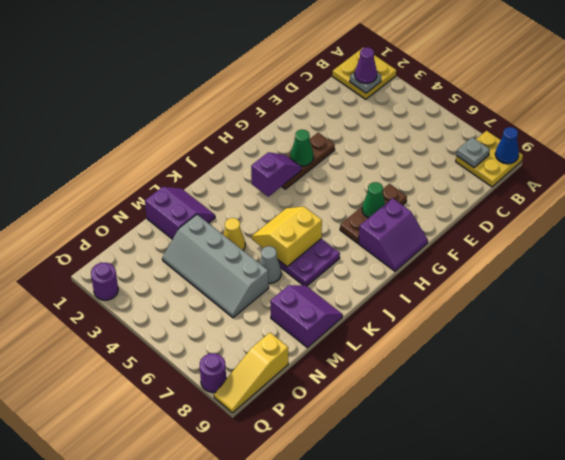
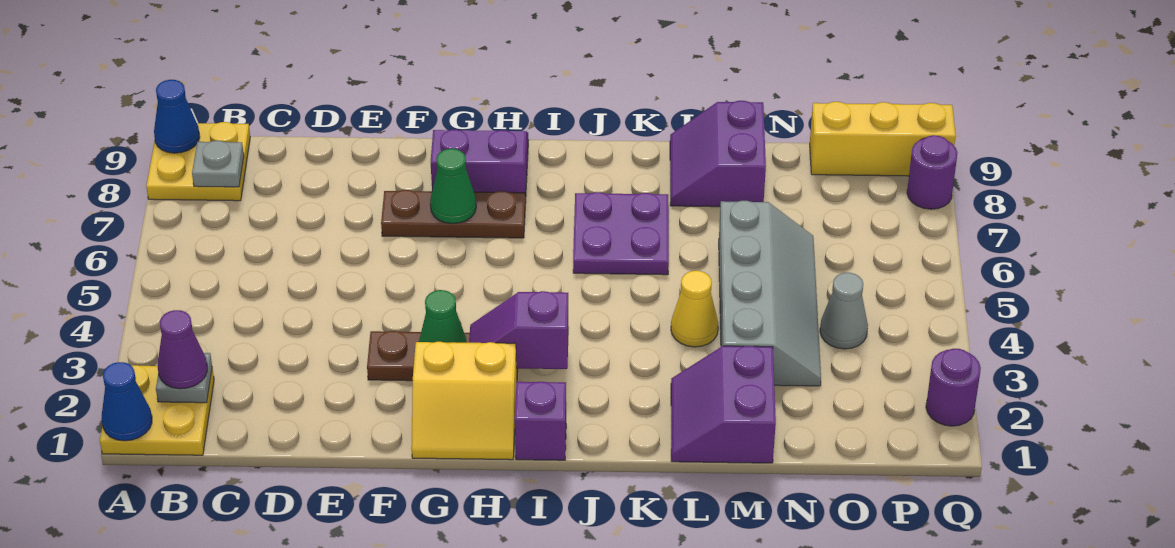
none -> blue 1x1 cone [102,362,152,441]
none -> purple 1x1 brick [515,382,566,460]
yellow 2x2 slope [252,206,322,266] -> yellow 2x2 slope moved to [412,342,517,460]
grey 1x1 cone [260,246,281,284] -> grey 1x1 cone moved to [820,273,868,349]
yellow 1x3 slope [214,333,288,413] -> yellow 1x3 brick [810,102,956,176]

